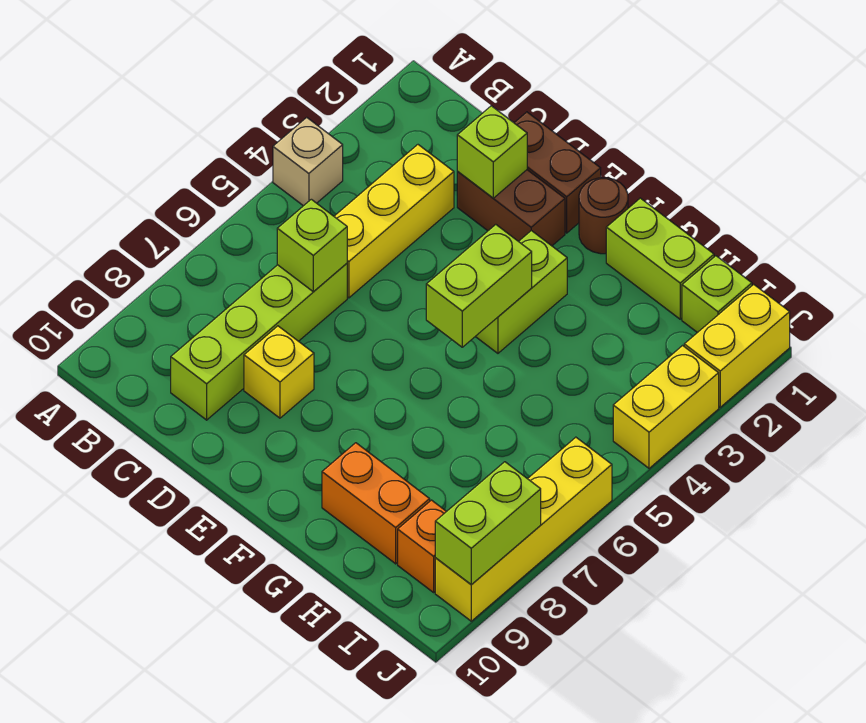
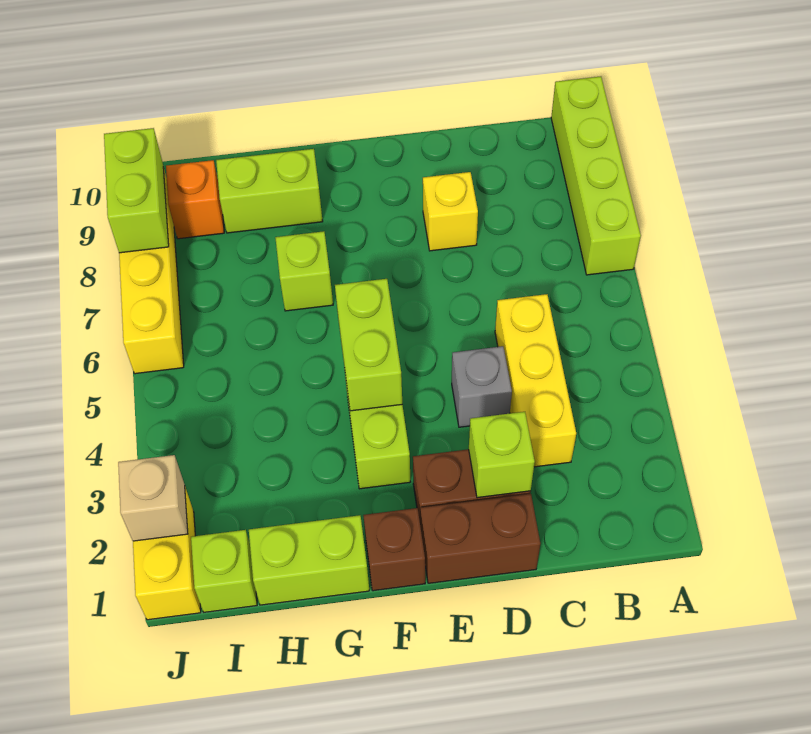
tan 1x1 brick [273,117,343,206] -> tan 1x1 brick moved to [118,455,188,541]
lime 1x4 brick [171,264,347,420] -> lime 1x4 brick moved to [551,76,641,275]
lime 1x1 brick [277,199,347,292] -> lime 1x1 brick moved to [275,231,333,311]
none -> grey 1x1 brick [452,346,512,427]
brown 1x1 round brick [579,178,628,254] -> brown 1x1 brick [363,508,425,591]
orange 1x2 brick [322,443,430,564] -> lime 1x2 brick [216,149,323,233]
yellow 1x2 brick [613,346,719,468] -> none

